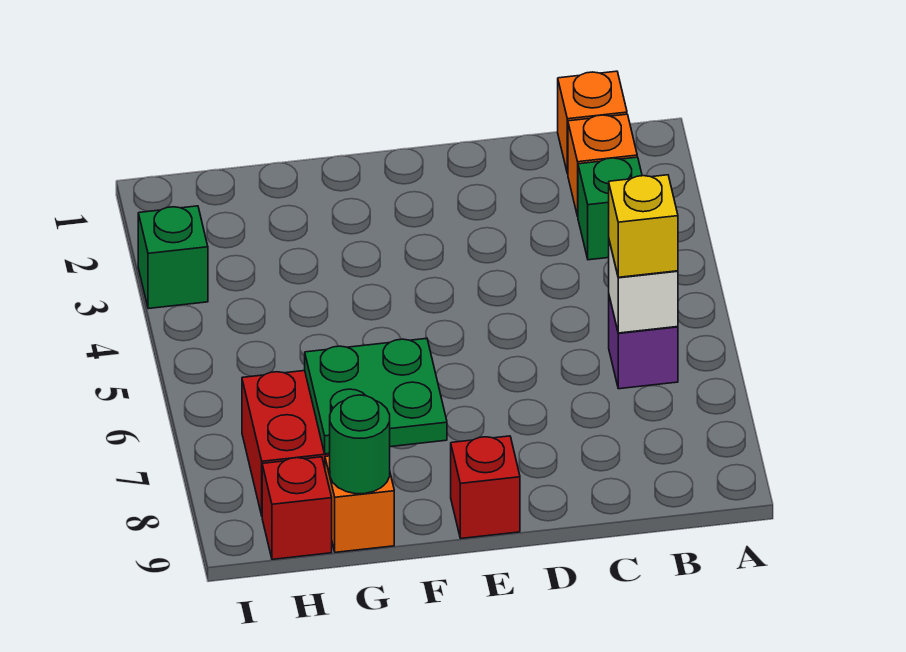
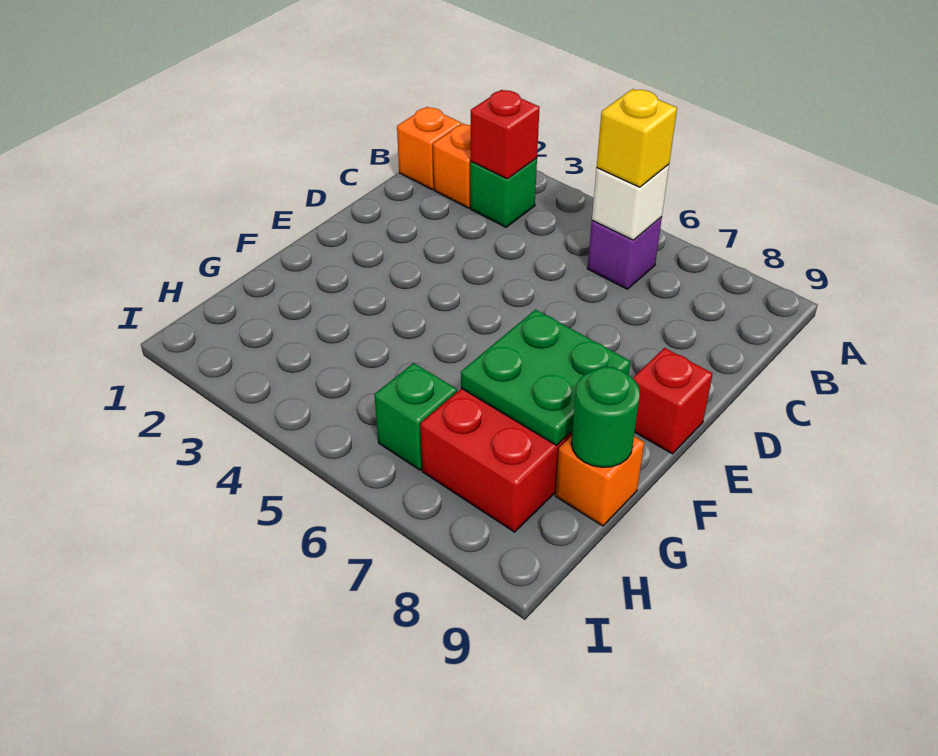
red 1x1 brick [262,457,332,559] -> red 1x1 brick moved to [470,90,540,179]
green 1x1 brick [138,206,208,309] -> green 1x1 brick moved to [374,363,457,470]

